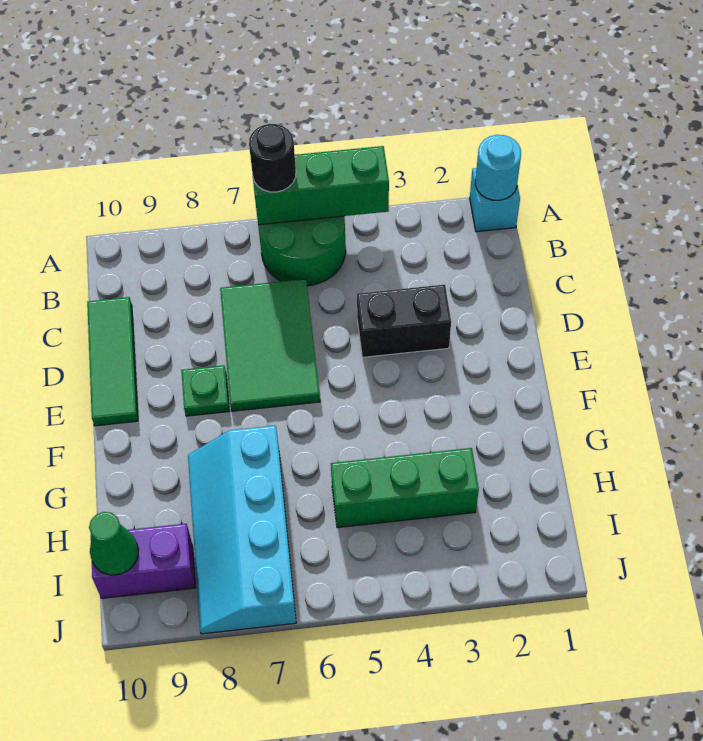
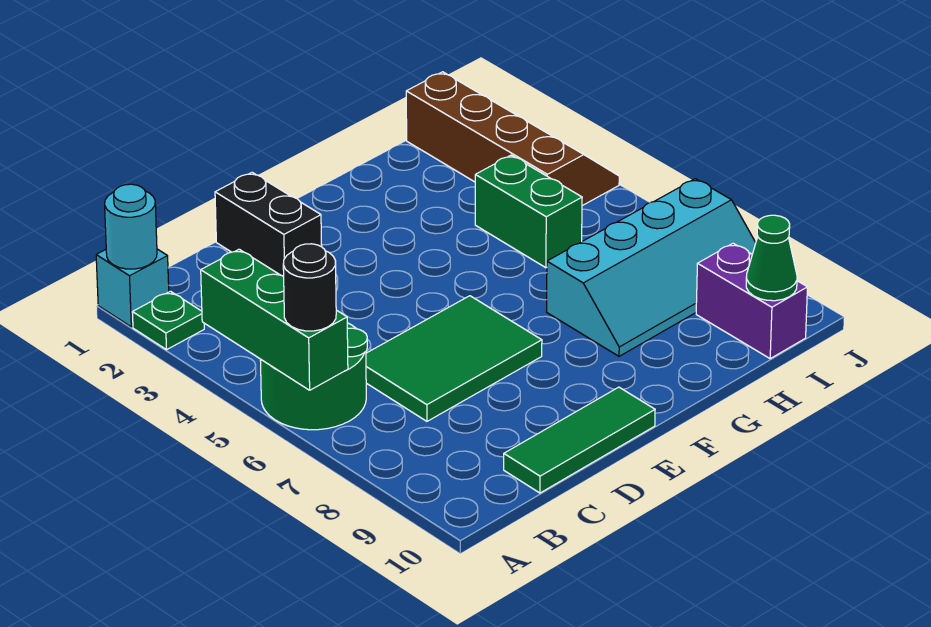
black 1x2 brick [357,285,451,357] -> black 1x2 brick moved to [215,172,322,276]
green 1x1 plate [181,365,229,416] -> green 1x1 plate moved to [132,291,204,350]
green 1x3 brick [331,448,479,528] -> green 1x2 brick [475,155,582,268]
none -> brown 2x4 slope [406,72,619,206]

